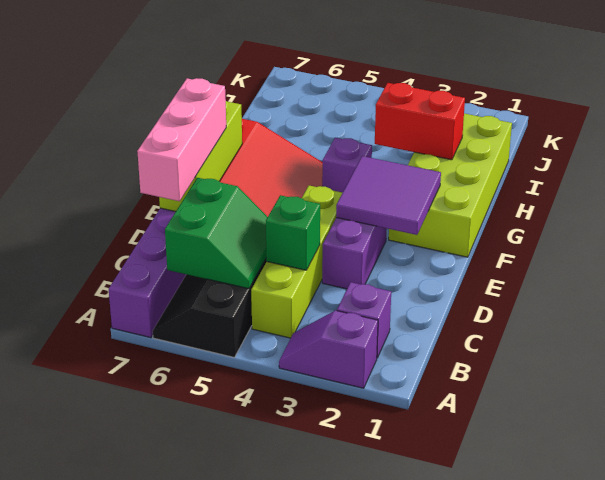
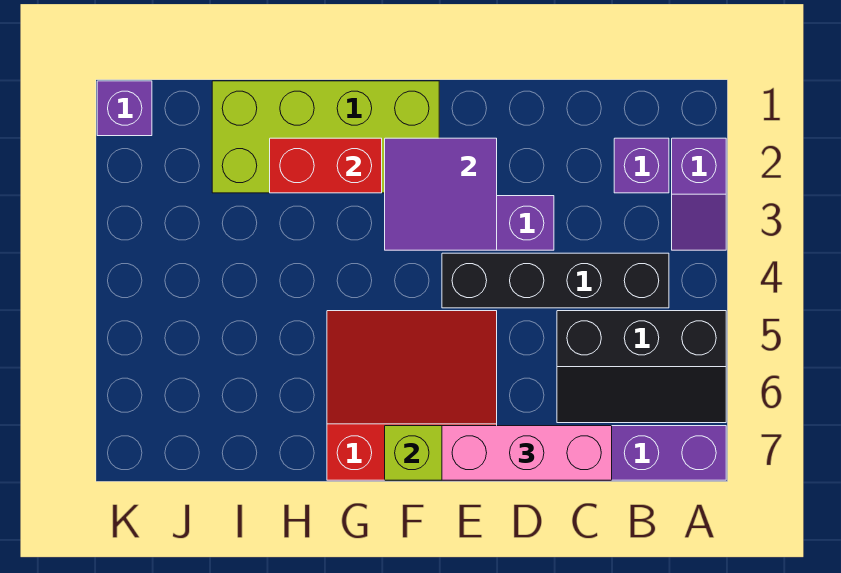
lime 1x4 brick [251,186,343,338] -> black 1x4 brick [442,253,669,308]
green 2x2 slope [165,178,268,289] -> none
green 1x1 brick [266,195,320,270] -> none
purple 1x1 brick [322,138,372,192] -> purple 1x1 brick moved to [97,81,152,136]
red 1x2 brick [375,83,465,160] -> red 1x2 brick turned to [270,138,382,193]

